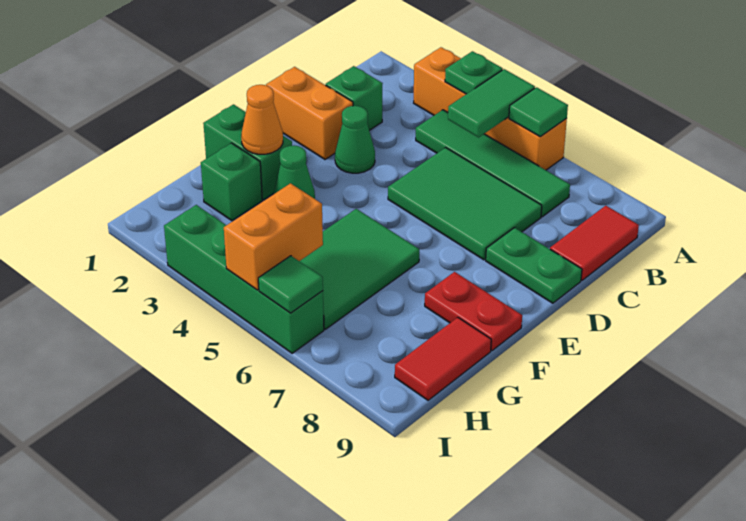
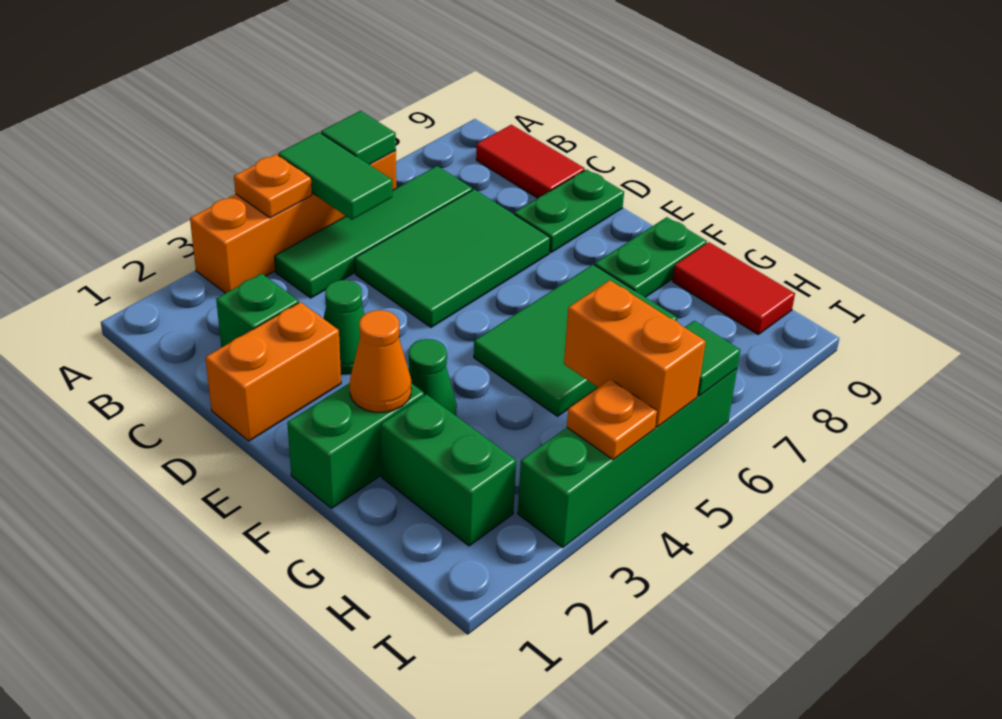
green 1x1 plate [445,51,503,94] -> orange 1x1 plate [234,154,312,218]
green 2x3 tile [300,209,419,329] -> green 2x3 tile turned to [474,265,677,416]
red 1x2 plate [425,272,522,351] -> green 1x2 plate [595,217,707,297]
green 1x1 brick [201,143,262,221] -> green 1x2 brick [381,394,516,546]
none -> orange 1x1 plate [567,379,657,460]

